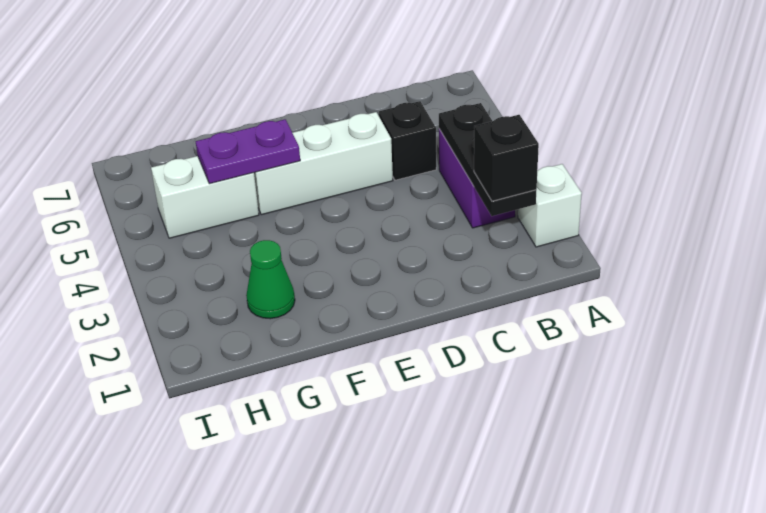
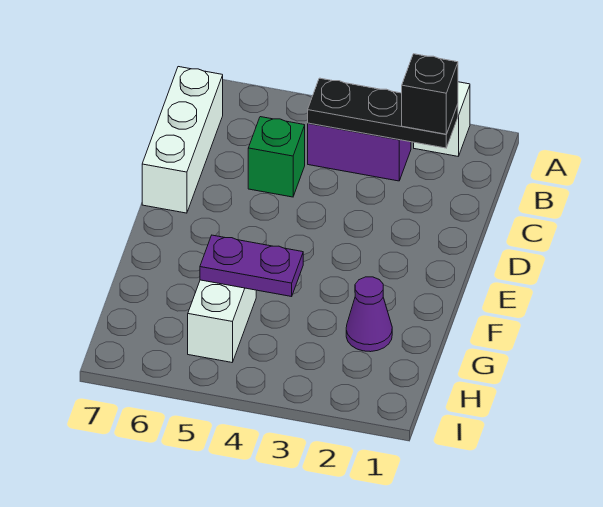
black 1x1 brick [379,101,436,180] -> green 1x1 brick [248,117,305,197]
white 1x3 brick [254,112,393,215] -> white 1x3 brick moved to [142,67,223,213]
purple 1x2 plate [196,119,300,184] -> purple 1x2 plate turned to [200,235,303,297]
green 1x1 cone [246,240,295,319] -> purple 1x1 cone [346,277,392,352]

